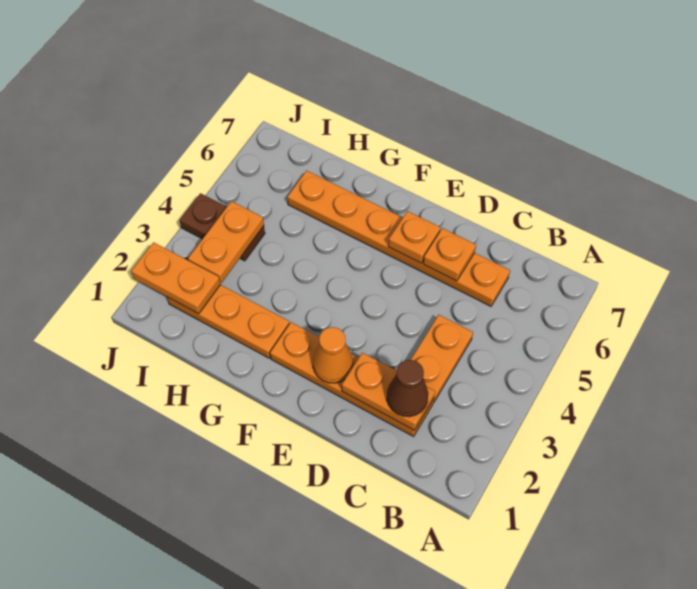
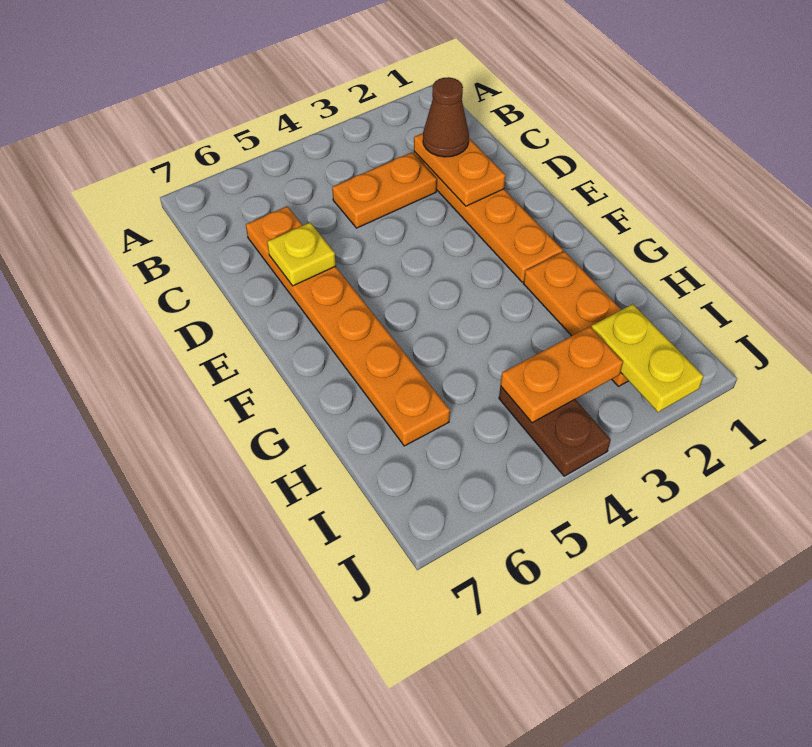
orange 1x1 plate [423,228,476,281] -> yellow 1x1 plate [267,223,336,286]
orange 1x1 cone [313,327,353,383] -> none
orange 1x1 plate [388,211,441,263] -> none
orange 1x2 plate [131,242,221,314] -> yellow 1x2 plate [592,304,704,412]

